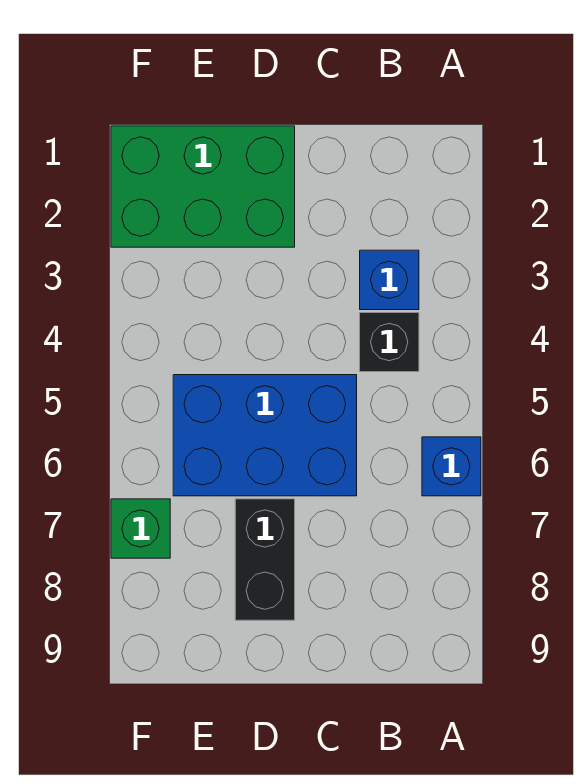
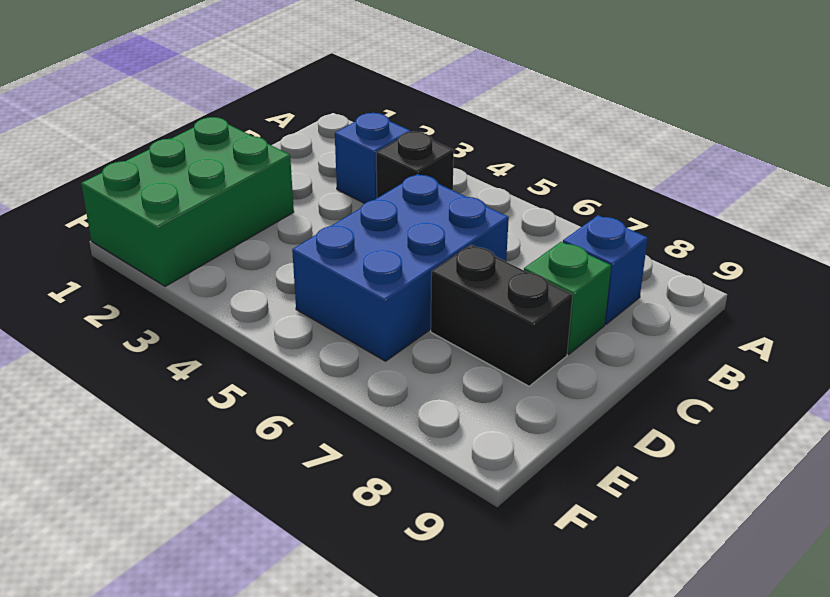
blue 1x1 brick [422,437,481,496] -> blue 1x1 brick moved to [563,215,648,324]
green 1x1 brick [111,499,170,558] -> green 1x1 brick moved to [524,242,611,354]

